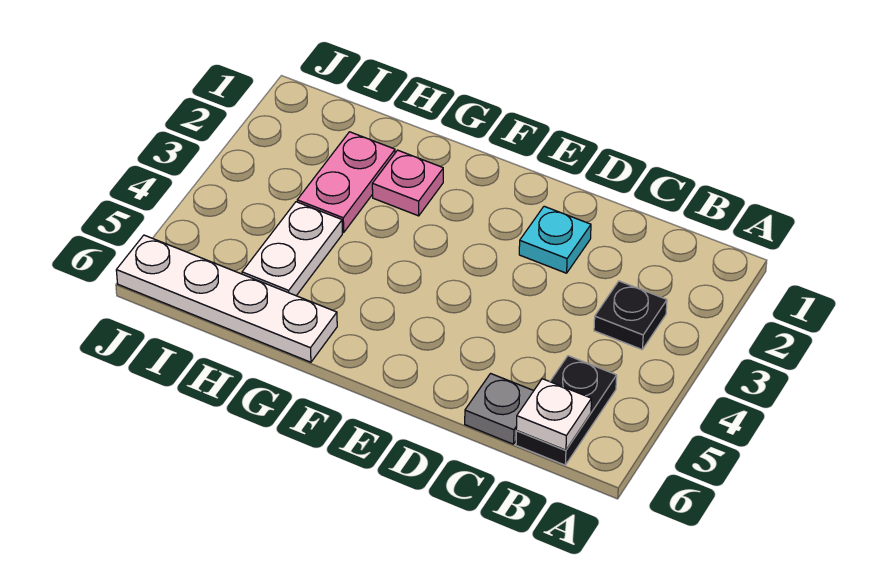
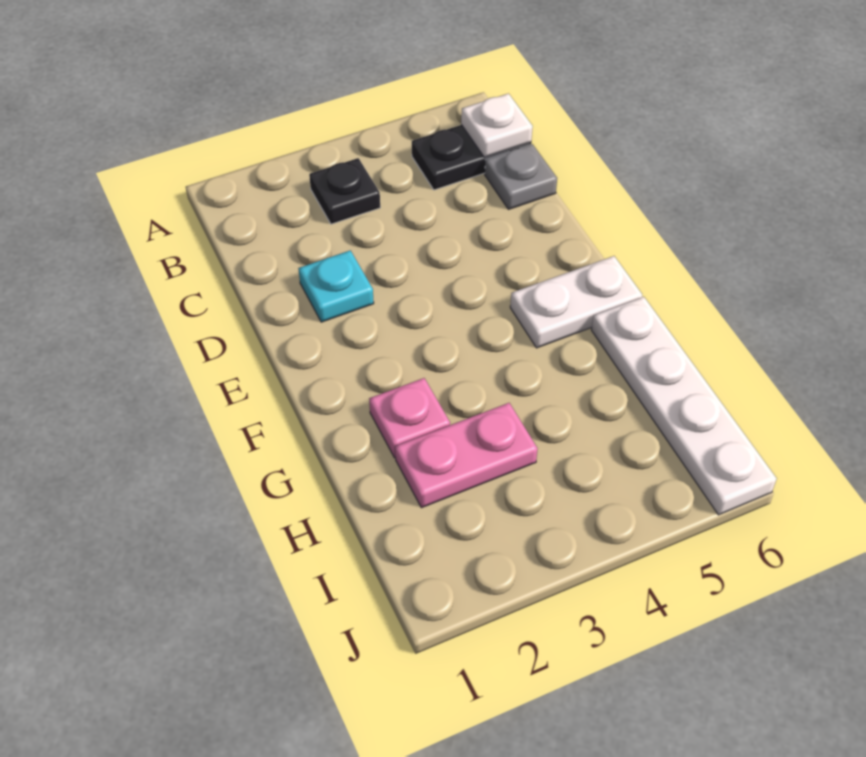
white 1x2 plate [242,202,342,296] -> white 1x2 plate moved to [510,256,642,348]

